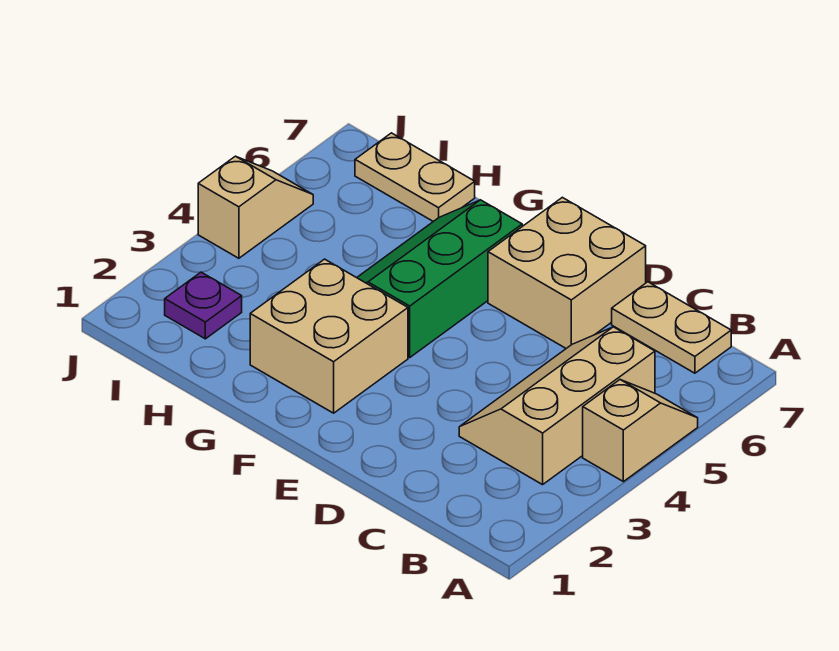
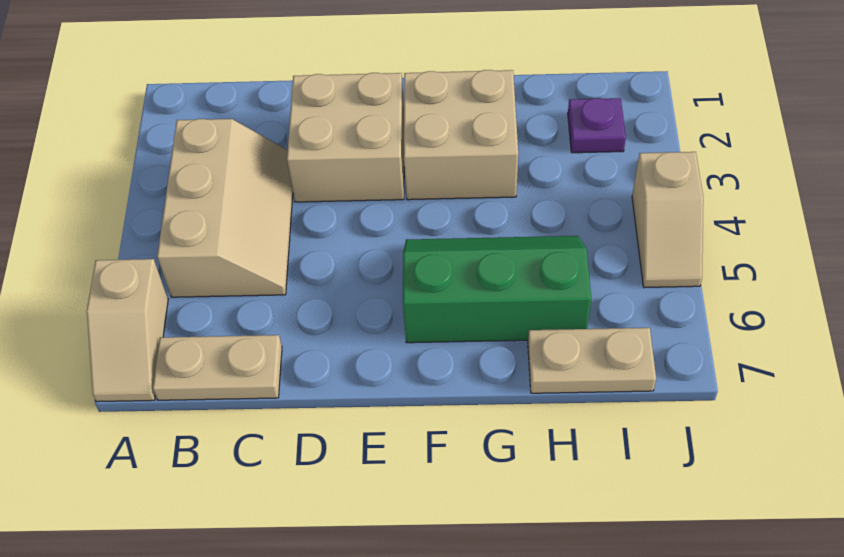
tan 1x2 slope [583,380,698,482] -> tan 1x2 slope moved to [87,259,168,402]
tan 2x2 brick [488,197,646,348] -> tan 2x2 brick moved to [287,73,404,202]
green 2x3 slope [357,200,522,357] -> green 2x3 slope turned to [403,236,591,343]

